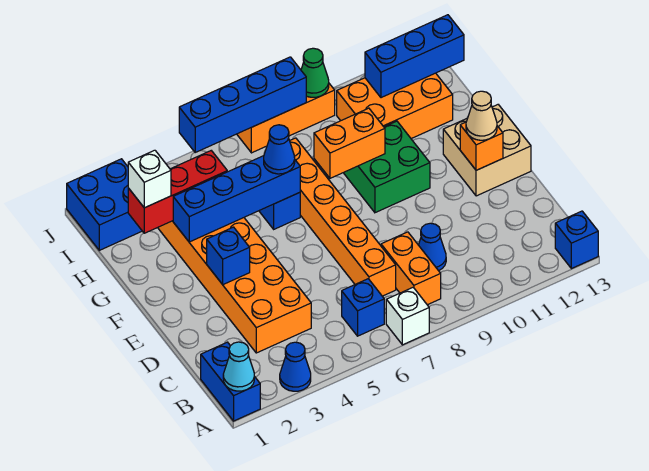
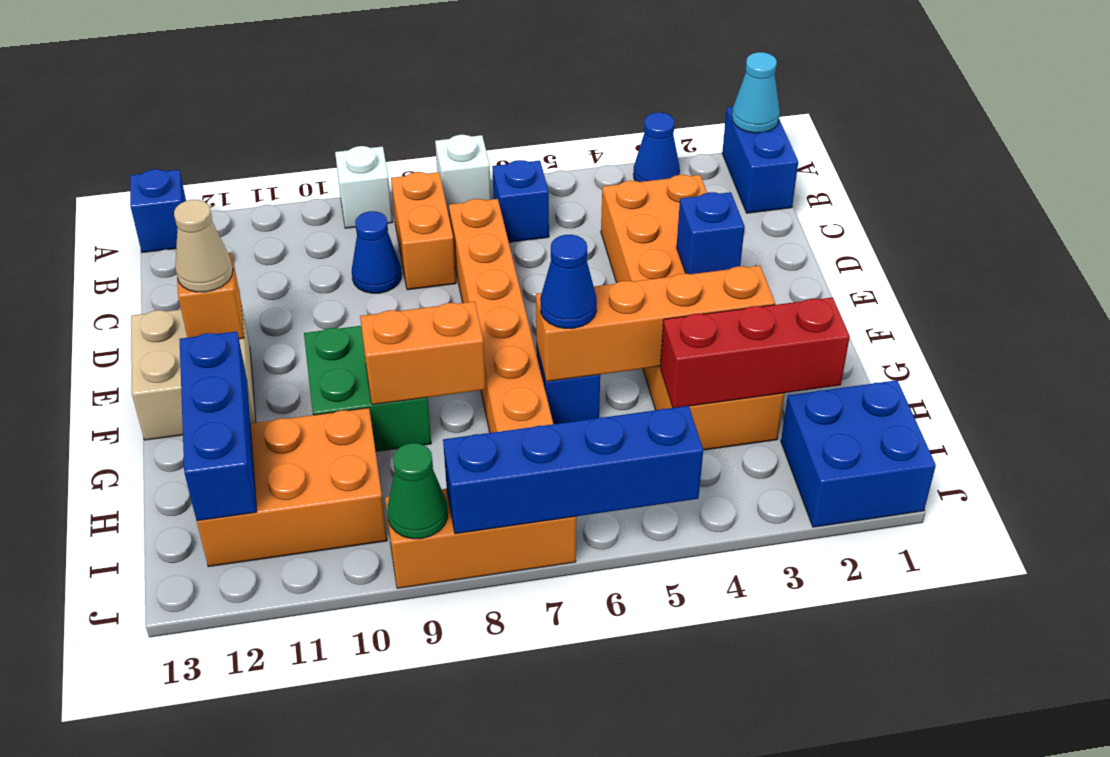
blue 1x4 brick [173,156,300,242] -> orange 1x4 brick [536,266,775,382]
white 1x1 brick [128,150,171,208] -> white 1x1 brick moved to [335,146,393,228]
blue 1x3 brick [365,15,464,98] -> blue 1x3 brick turned to [179,331,257,521]

